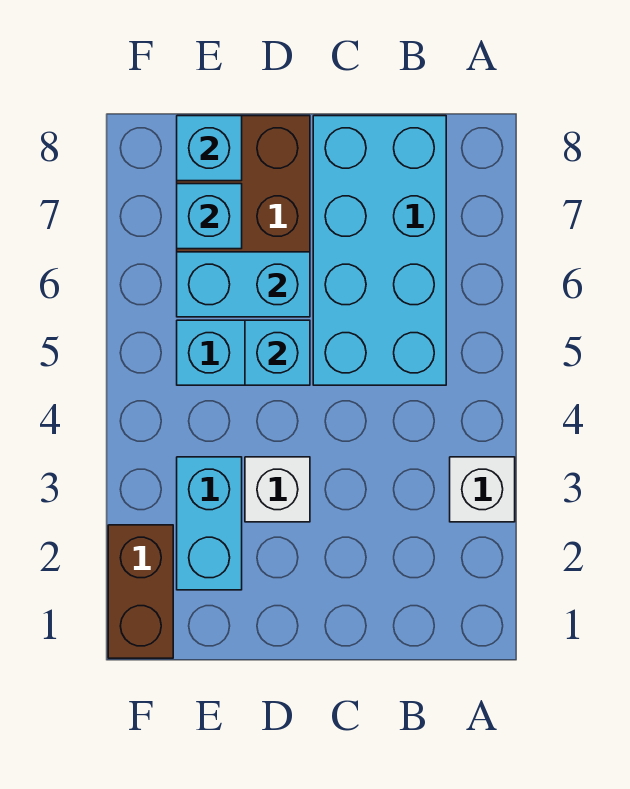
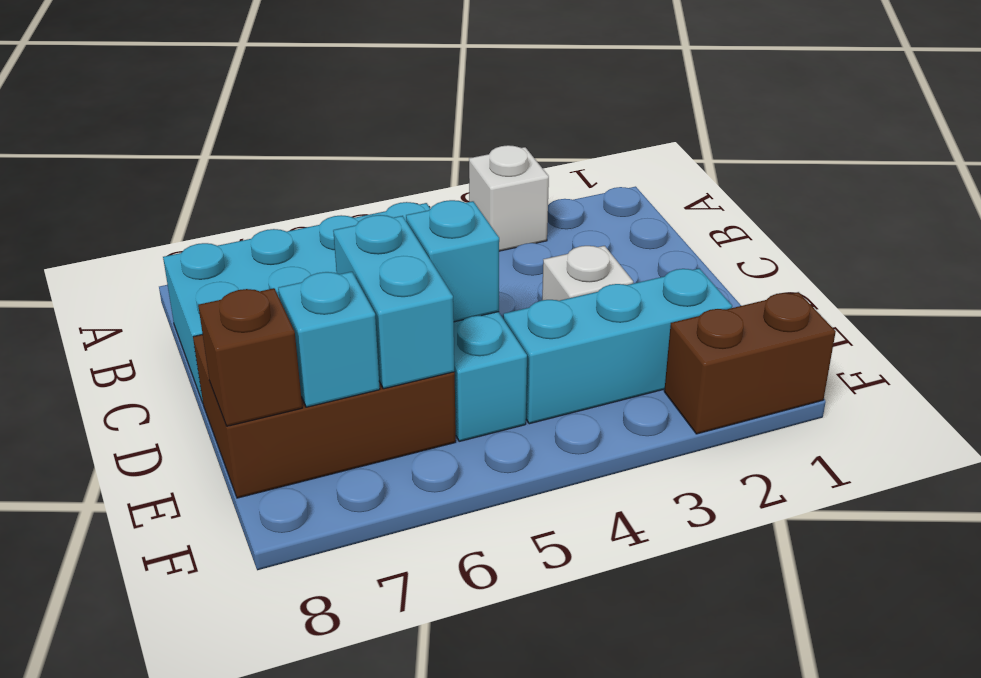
cyan 1x2 brick [177,457,242,590] -> cyan 1x3 brick [503,268,732,424]
cyan 1x1 brick [177,116,242,181] -> brown 1x1 brick [198,288,302,426]

